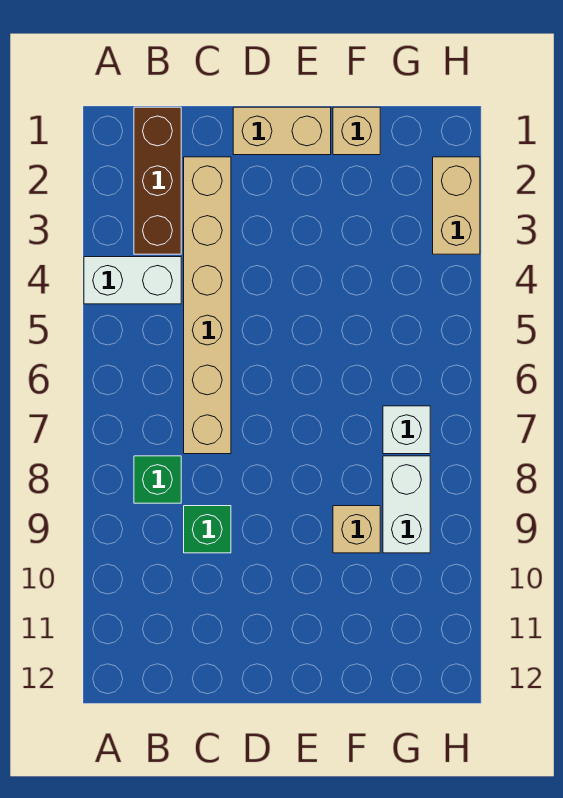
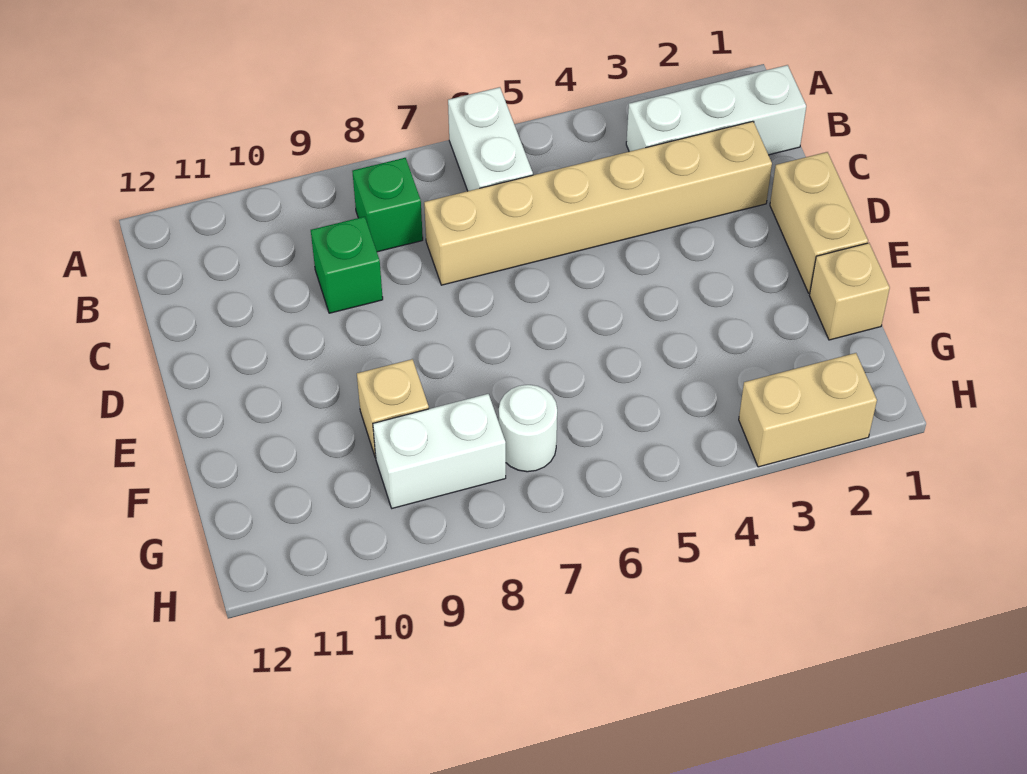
white 1x2 brick [84,257,181,304] -> white 1x2 brick moved to [448,87,533,191]
brown 1x3 brick [134,107,181,254] -> white 1x3 brick [626,65,806,155]
white 1x1 brick [383,406,430,454] -> white 1x1 round brick [499,385,557,472]

